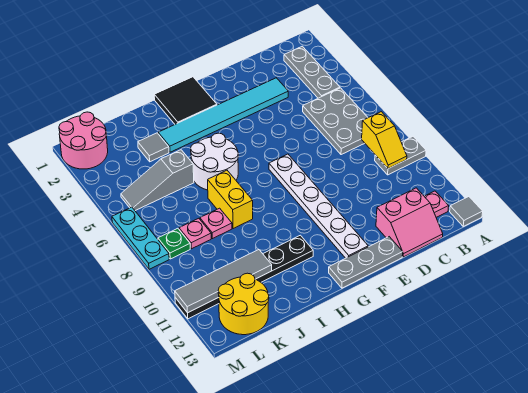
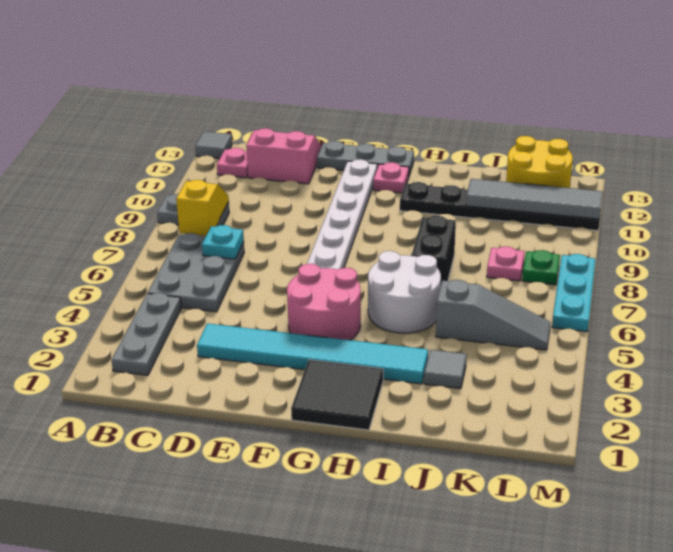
none -> cyan 1x1 plate [202,225,244,259]
yellow 1x2 brick [208,170,253,229] -> black 1x2 brick [412,216,456,283]
pink 1x1 plate [200,208,232,239] -> pink 1x1 plate moved to [373,162,409,193]
pink 2x2 round brick [59,112,108,169] -> pink 2x2 round brick moved to [287,264,361,340]

